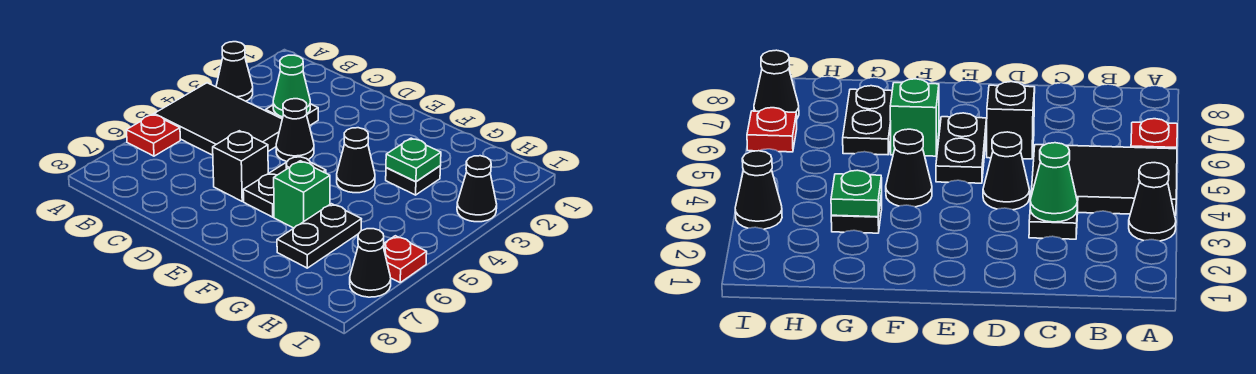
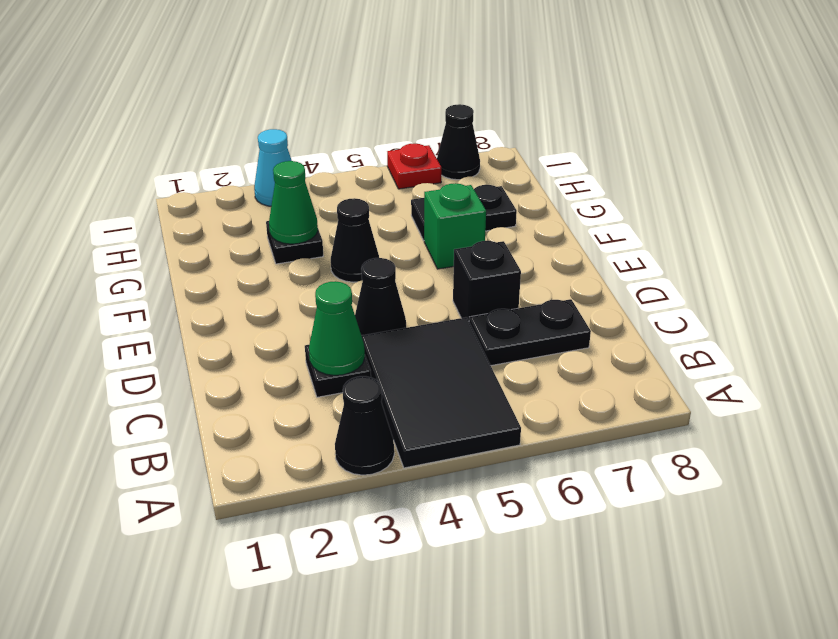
red 1x1 plate [126,114,180,156] -> none
black 1x2 plate [243,156,326,217] -> black 1x2 plate moved to [469,299,591,366]
green 1x1 plate [386,138,441,182] -> green 1x1 cone [269,161,318,244]
black 1x1 cone [457,156,497,222] -> cyan 1x1 cone [254,129,292,206]

